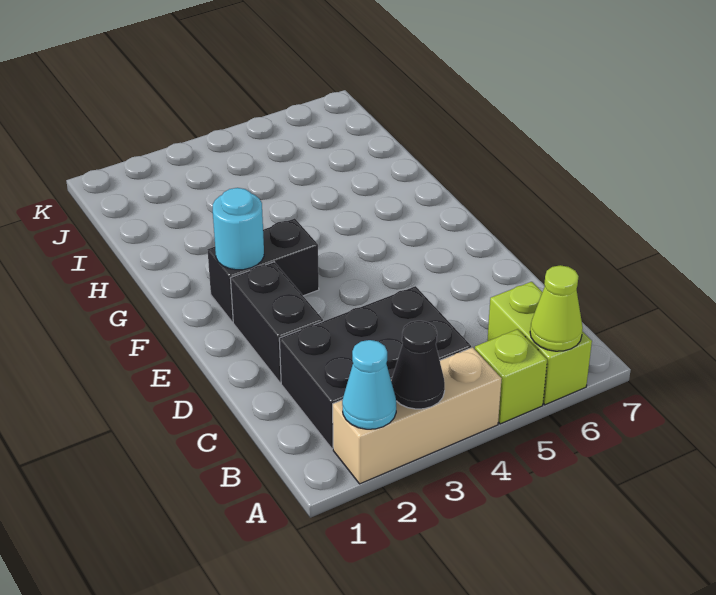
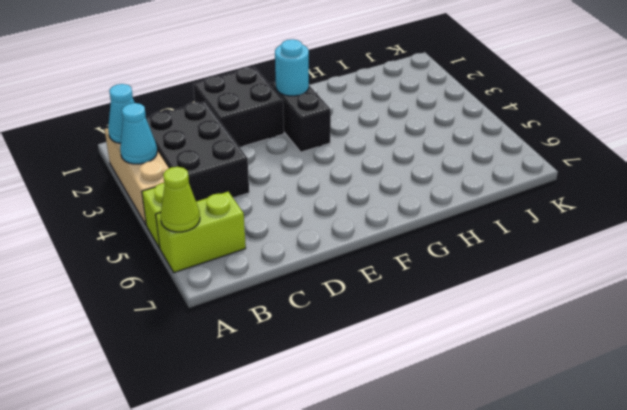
black 1x1 cone [391,321,445,409] -> cyan 1x1 cone [120,103,157,164]
black 1x2 brick [230,262,323,383] -> black 2x2 brick [193,67,284,147]

